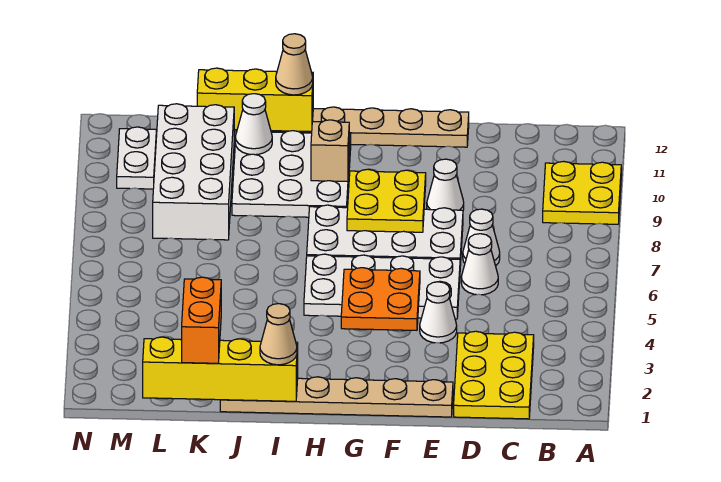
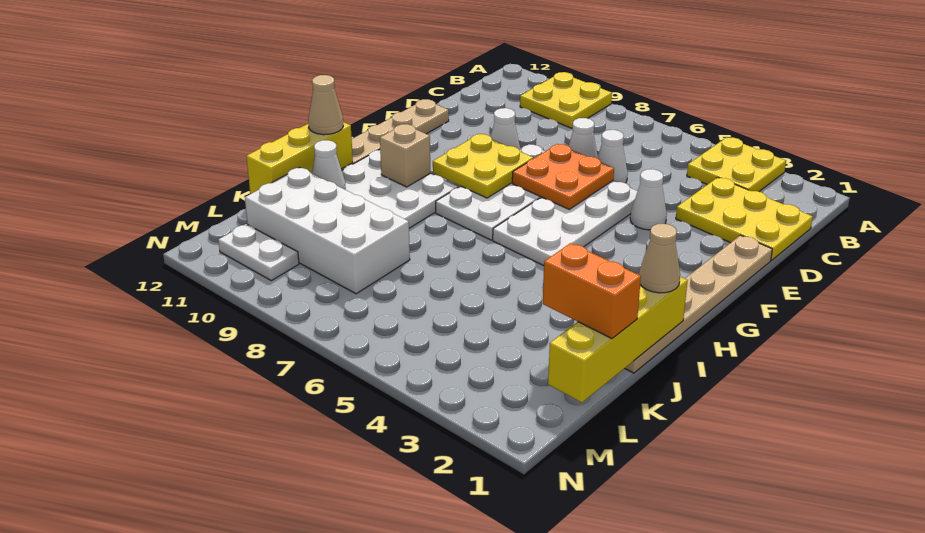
none -> yellow 2x2 plate [687,137,786,192]
orange 2x2 plate [341,268,420,330] -> orange 2x2 plate moved to [512,144,614,209]

